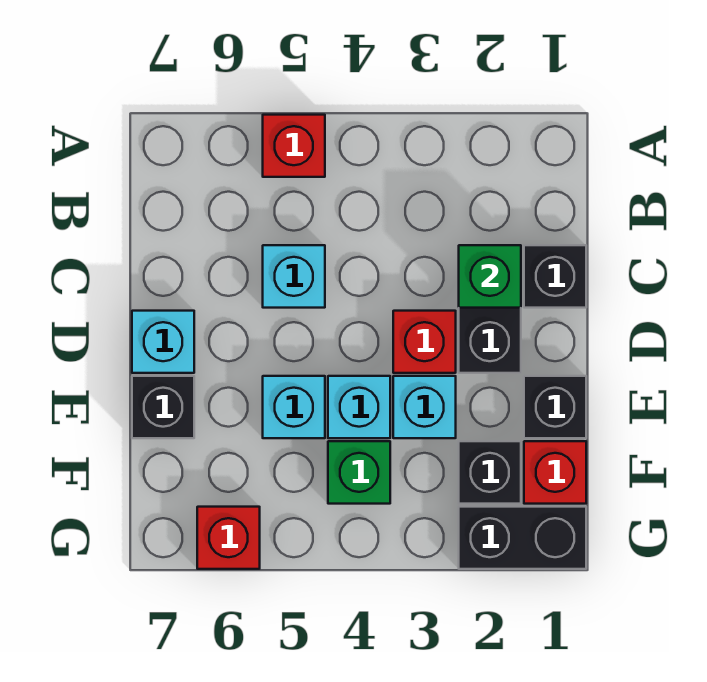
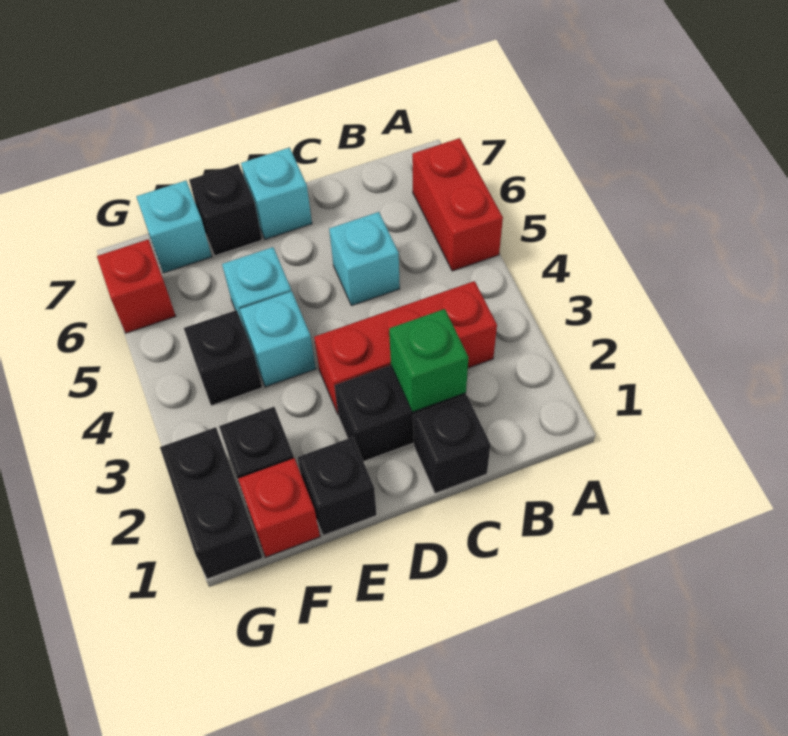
red 1x1 brick [263,115,325,177] -> red 1x2 brick [412,138,503,271]
red 1x1 brick [393,311,456,373] -> red 1x3 brick [314,281,497,414]
cyan 1x1 brick [393,376,456,438] -> cyan 1x1 brick moved to [136,181,212,273]
green 1x1 brick [328,441,390,504] -> black 1x1 brick [184,310,262,406]

